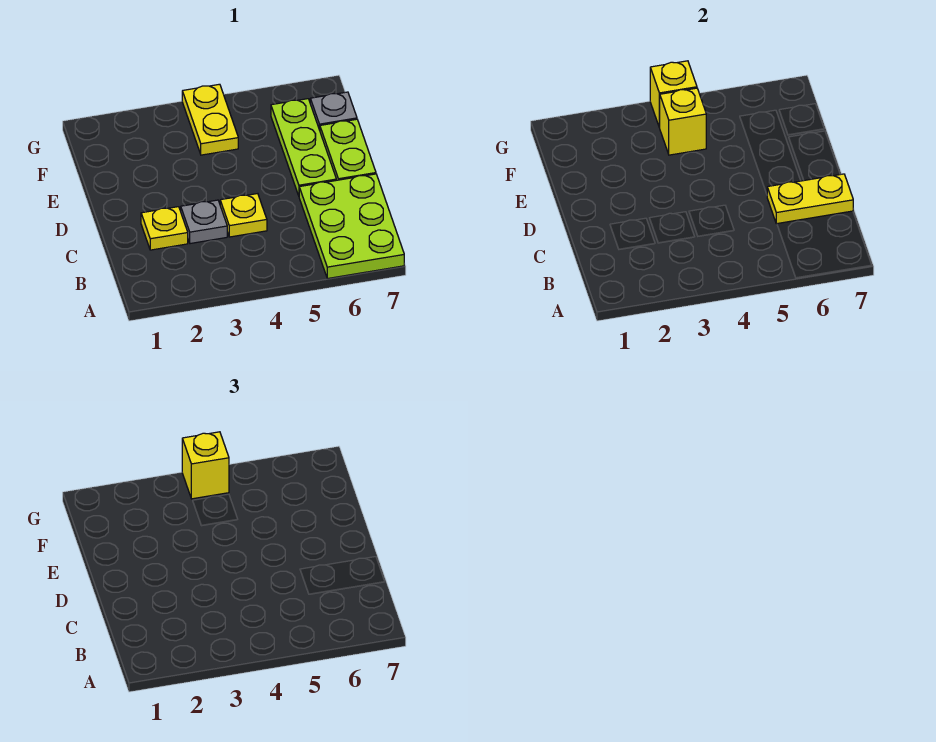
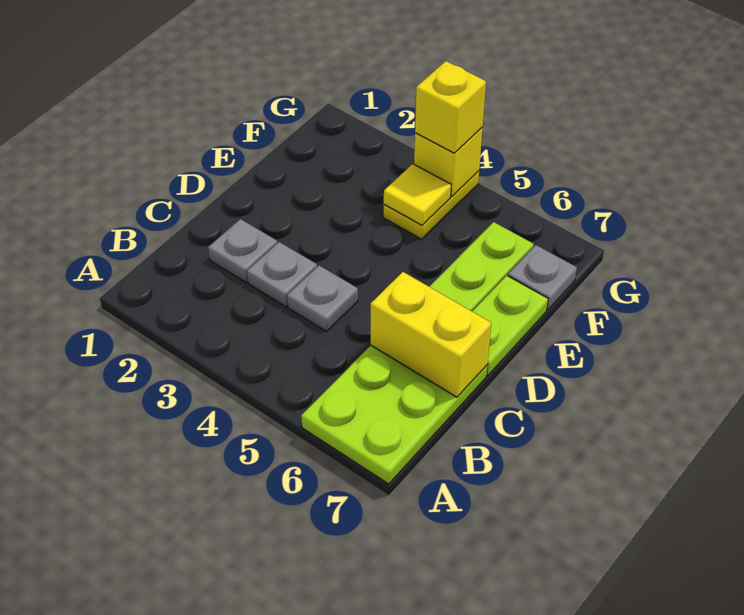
yellow 1x1 plate [141,207,188,250] -> grey 1x1 plate [208,219,277,282]
yellow 1x1 plate [220,194,267,237] -> grey 1x1 plate [287,266,358,331]
yellow 1x2 plate [767,174,853,224] -> yellow 1x2 brick [371,272,491,397]
yellow 1x1 brick [660,88,706,155] -> yellow 1x1 tile [384,164,451,225]

